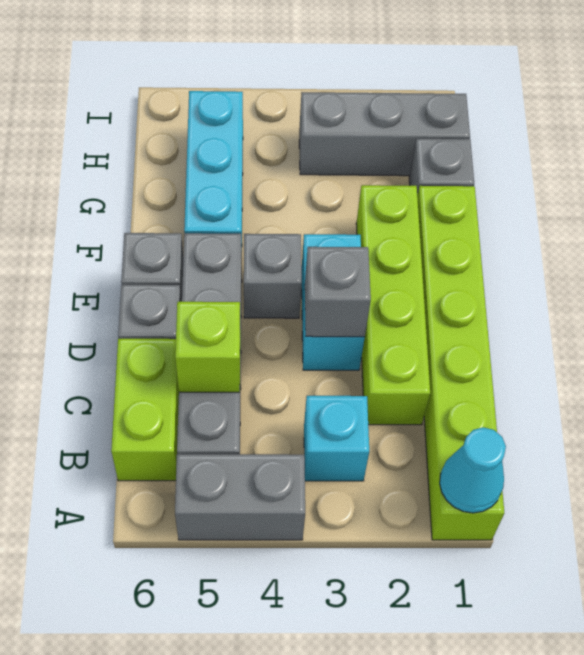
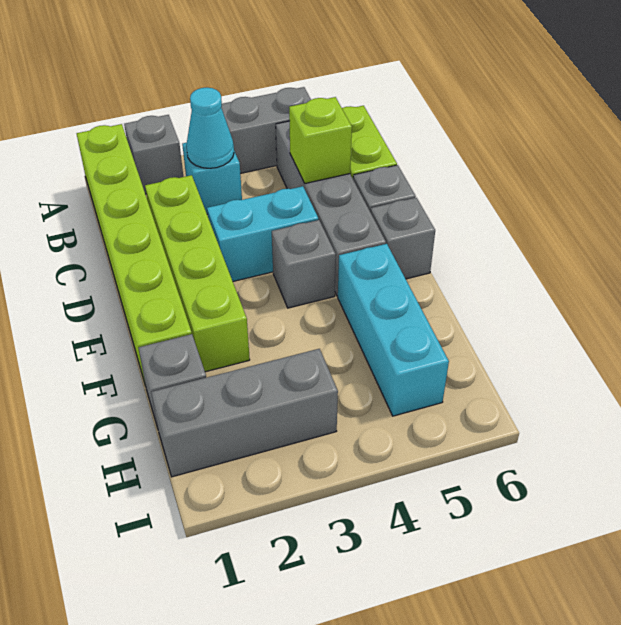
cyan 1x1 cone [440,427,506,513] -> cyan 1x1 cone moved to [186,88,234,168]
cyan 1x2 brick [302,234,365,370] -> cyan 1x2 brick turned to [207,186,318,281]
grey 1x1 brick [305,247,371,337] -> grey 1x1 brick moved to [124,115,183,194]

